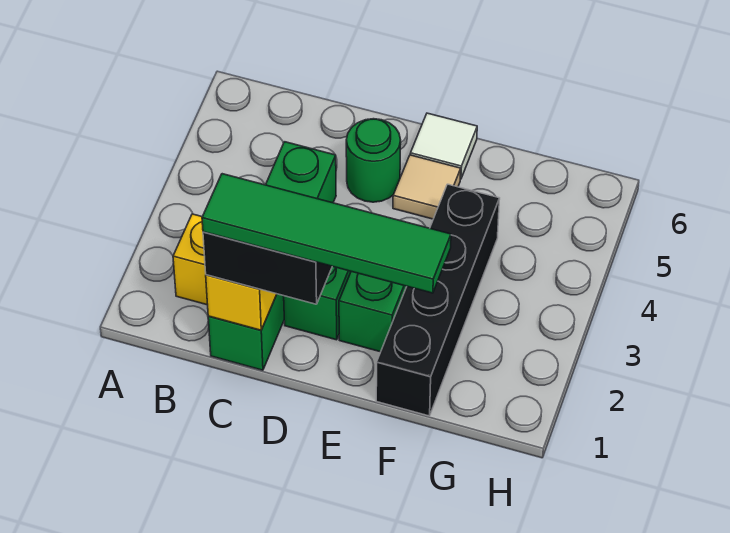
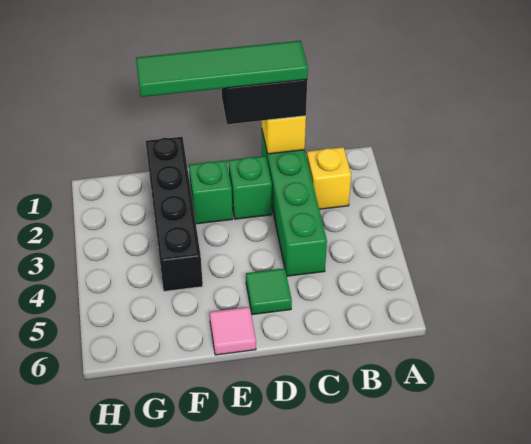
green 1x1 round brick [346,119,401,202] -> green 1x1 tile [246,268,292,315]
tan 1x1 tile [393,155,461,219] -> none
white 1x1 tile [410,113,477,179] -> pink 1x1 tile [210,307,256,355]

